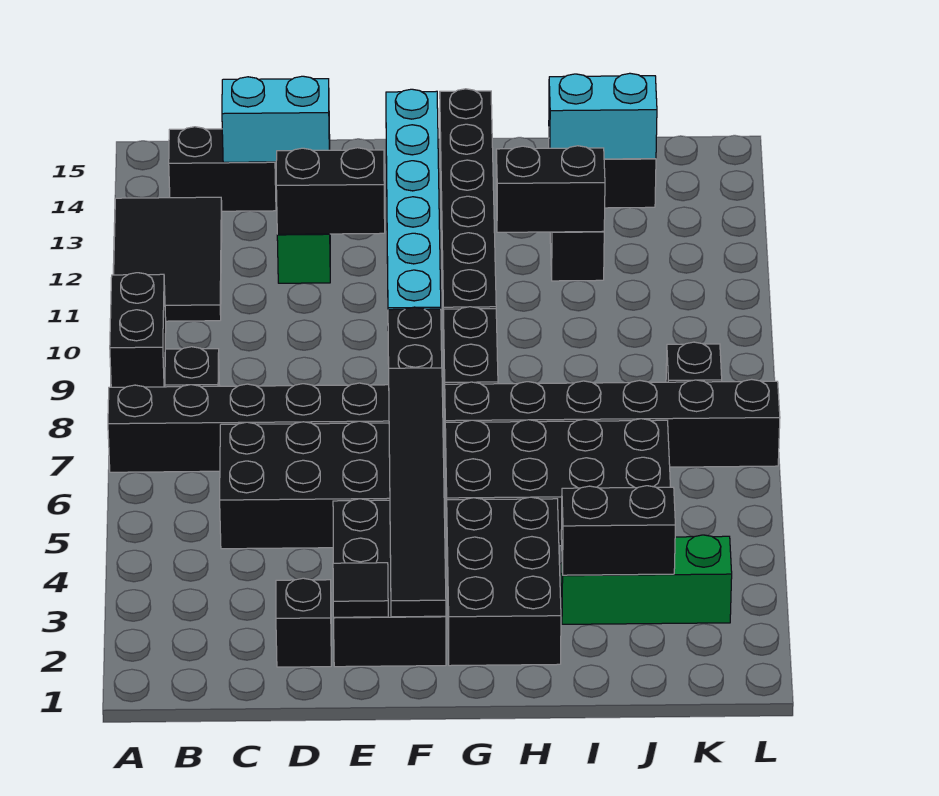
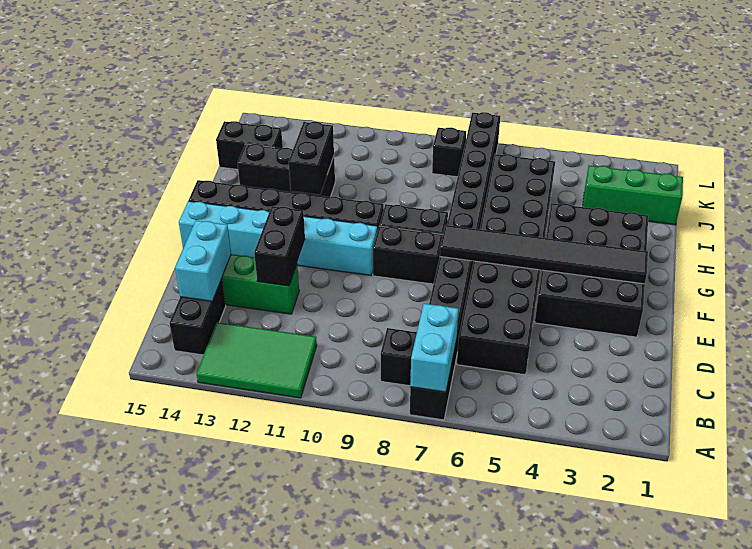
black 1x2 brick [110,273,166,387] -> none
black 2x3 tile [114,197,222,321] -> green 2x3 tile [197,322,317,398]
black 1x1 brick [276,578,331,667] -> none
black 1x1 tile [333,563,388,617] -> none
green 1x3 brick [561,535,732,624] -> green 1x3 brick turned to [583,166,683,225]
black 1x2 brick [561,486,675,575] -> none
cyan 1x2 brick [549,73,657,159] -> cyan 1x2 brick moved to [410,304,459,392]

